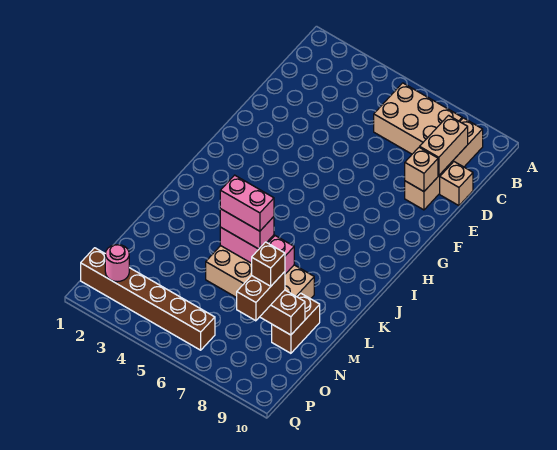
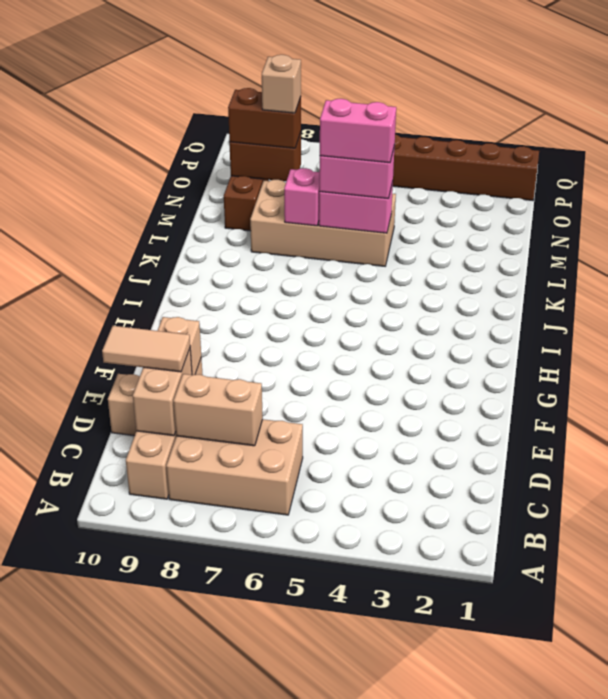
none -> tan 1x2 brick [173,374,263,446]
none -> tan 1x2 tile [102,326,190,372]
brown 1x2 brick [237,272,285,321] -> brown 1x2 brick turned to [228,88,301,148]
brown 1x1 brick [252,242,285,286] -> tan 1x1 brick [262,55,301,113]
pink 1x1 round brick [105,245,129,282] -> none

